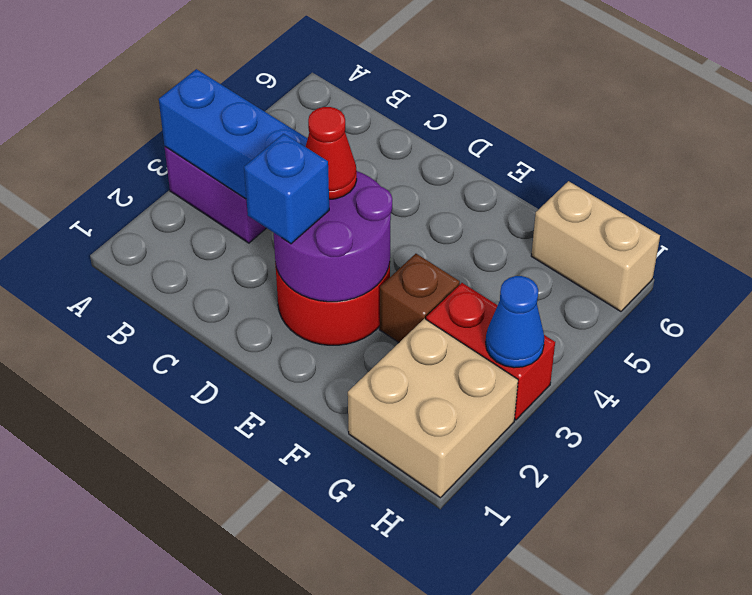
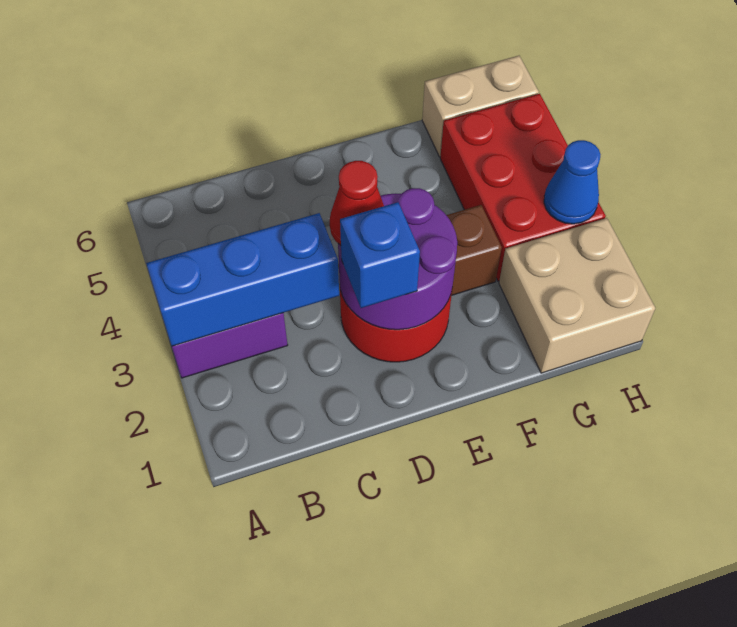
red 1x2 brick [426,283,555,420] -> red 2x3 brick [440,94,606,281]

